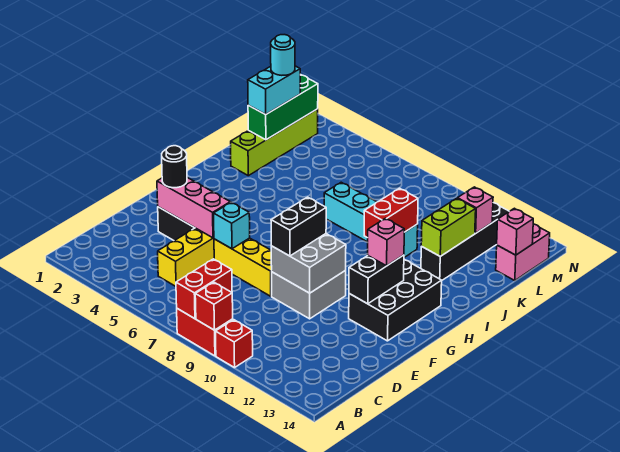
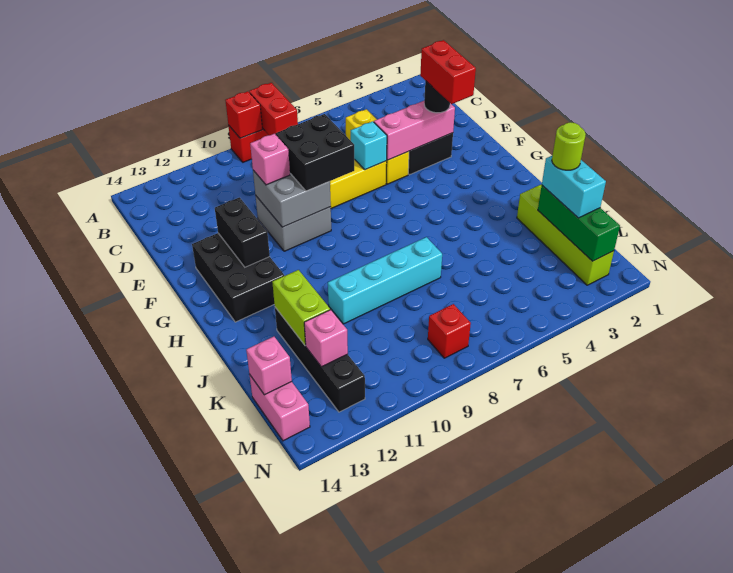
red 1x1 brick [215,320,253,368] -> red 1x1 brick moved to [428,304,471,358]
black 1x2 brick [271,197,326,256] -> black 2x2 brick [276,114,354,191]
pink 1x1 brick [368,218,404,266] -> pink 1x1 brick moved to [250,134,290,185]
red 1x2 brick [364,188,418,238] -> red 1x2 brick moved to [420,40,476,104]
none -> lime 1x1 round brick [552,122,586,170]
cyan 1x1 round brick [271,35,295,75] -> none

